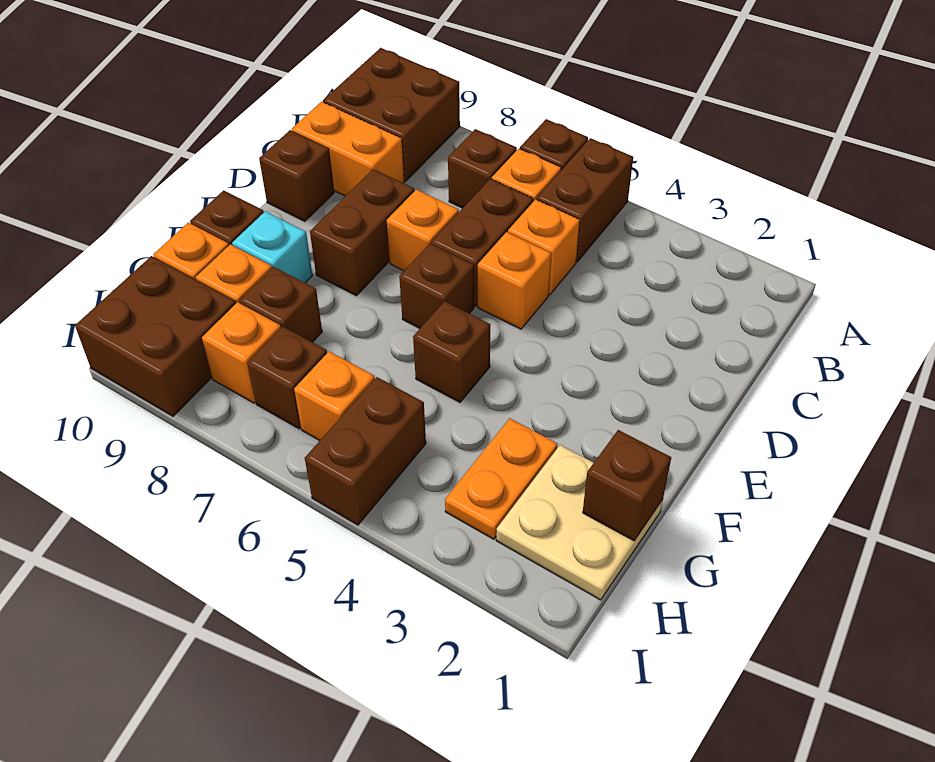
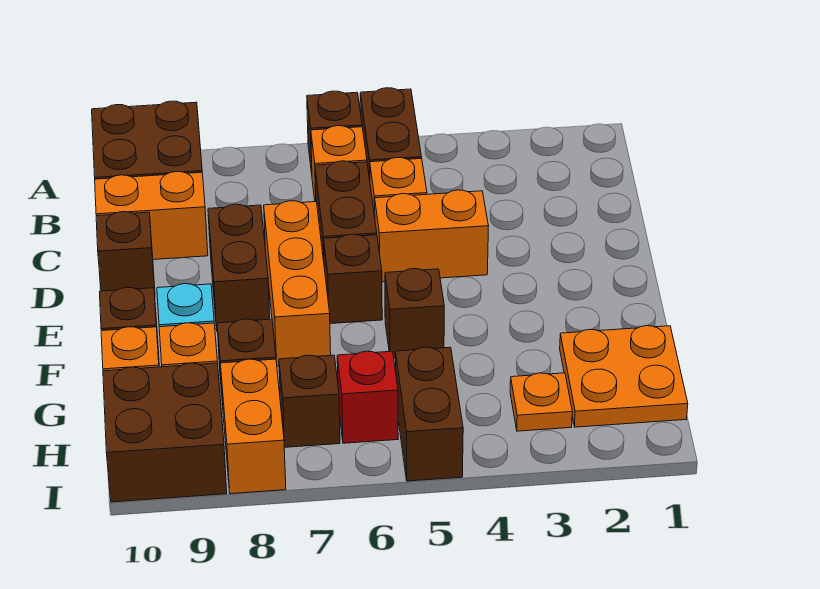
brown 1x1 brick [448,129,517,208] -> none
orange 1x1 brick [478,232,551,329] -> orange 1x2 brick [375,190,488,282]
orange 1x1 brick [387,190,459,271] -> orange 1x3 brick [264,201,331,366]
tan 2x2 plate [496,445,663,600] -> orange 2x2 plate [560,326,688,427]
brown 1x1 brick [583,430,671,541] -> none
orange 1x2 plate [445,418,557,539] -> orange 1x1 plate [510,373,572,431]
orange 1x1 brick [294,351,375,441] -> red 1x1 brick [337,351,398,443]
orange 1x1 brick [202,302,281,403] -> orange 1x2 brick [220,359,286,494]

